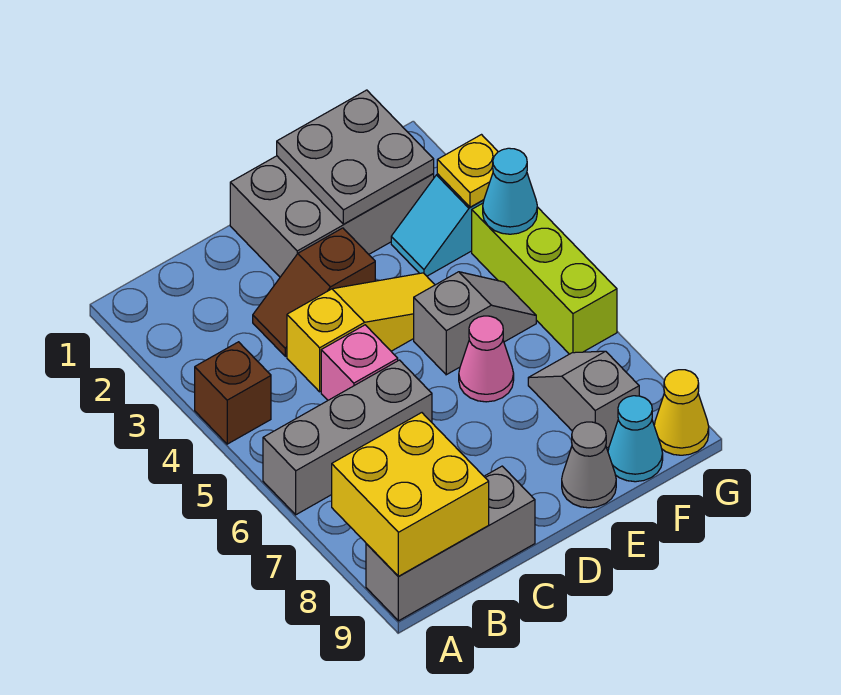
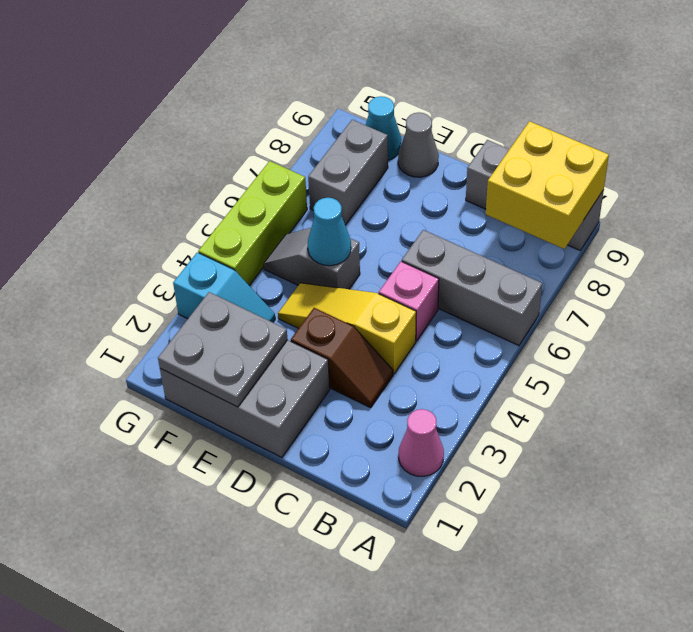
brown 1x1 brick [195,342,271,444] -> none
pink 1x1 cone [459,316,514,402] -> pink 1x1 cone moved to [399,409,444,476]
grey 1x2 slope [528,351,639,448] -> grey 1x2 brick [308,120,388,225]
yellow 1x1 plate [437,135,498,207] -> none
cyan 1x1 cone [483,148,537,234] -> cyan 1x1 cone moved to [308,198,351,266]
yellow 1x1 cone [654,370,709,455] -> none

